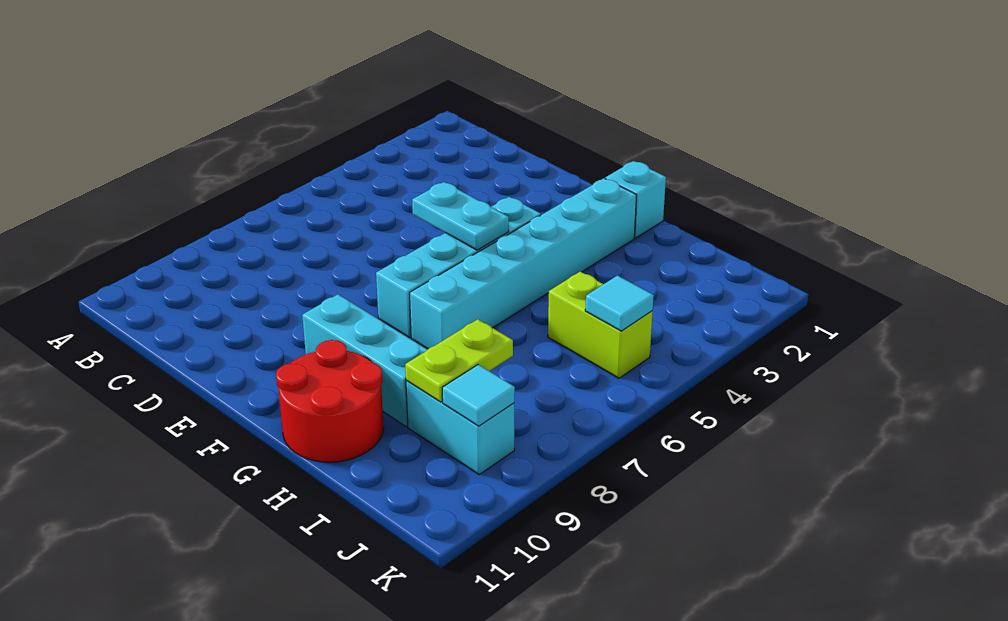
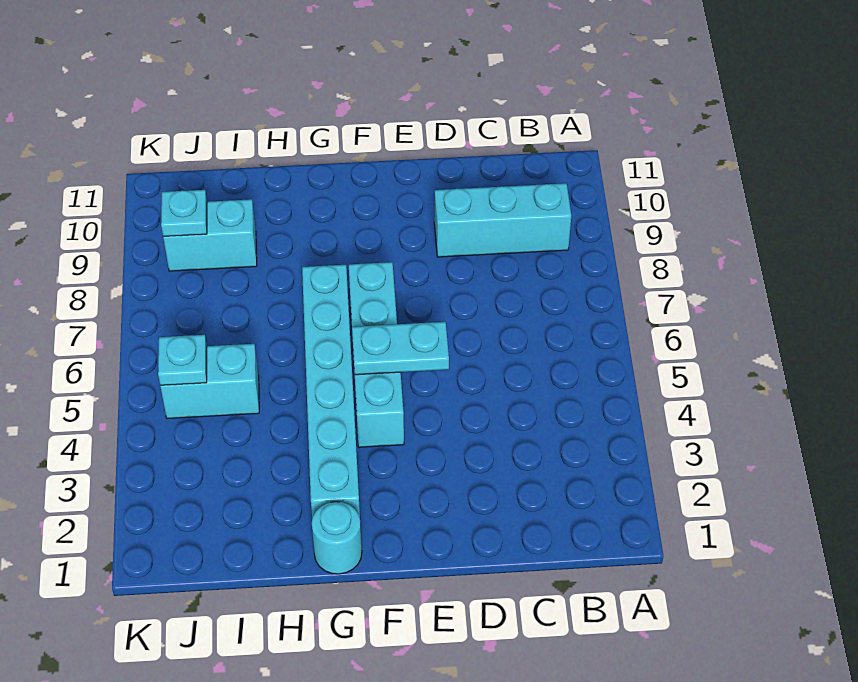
cyan 1x3 brick [302,294,428,427] -> cyan 1x3 brick moved to [434,183,571,257]
cyan 1x1 brick [605,161,666,238] -> cyan 1x1 round brick [312,502,362,574]
red 2x2 round brick [276,340,384,462] -> none
lime 1x2 brick [548,272,653,378] -> cyan 1x2 brick [160,344,259,419]
lime 1x2 plate [405,319,513,402] -> none
cyan 1x1 tile [585,275,654,331] -> cyan 1x1 plate [158,335,207,385]
cyan 1x1 tile [442,365,515,426] -> cyan 1x1 plate [161,190,207,236]

